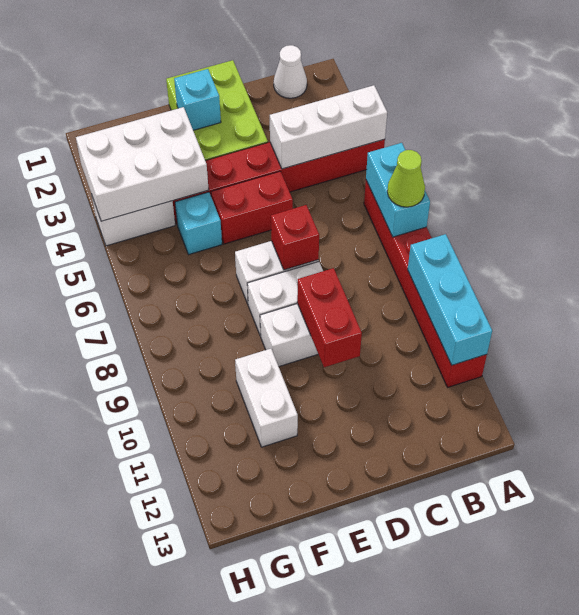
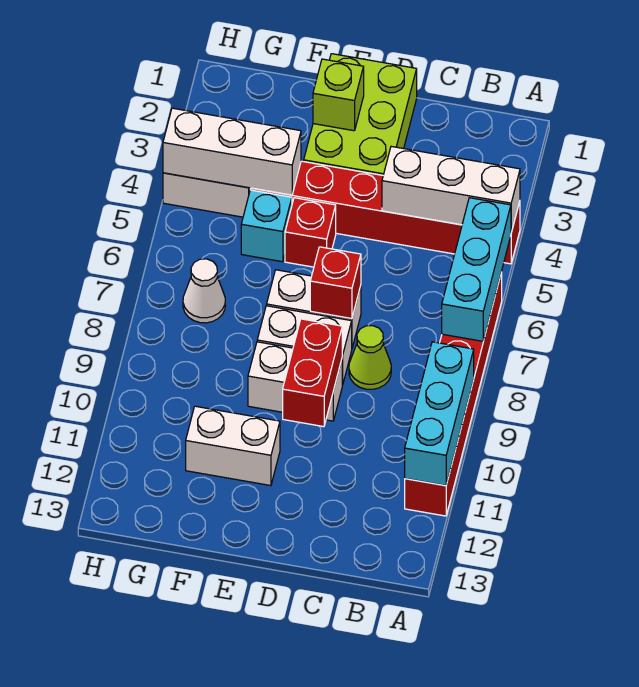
cyan 1x2 brick [366,143,430,237] -> cyan 1x3 brick [442,198,511,341]
lime 1x1 cone [387,150,425,207] -> lime 1x1 cone moved to [349,326,391,389]
white 1x1 cone [274,45,307,98] -> white 1x1 cone moved to [183,259,225,323]
red 1x2 brick [211,171,293,244] -> red 1x1 brick [285,198,336,267]
cyan 1x1 brick [174,69,221,130] -> lime 1x1 brick [313,59,364,131]
white 2x3 brick [76,107,209,221] -> white 1x3 brick [163,108,301,195]
white 1x2 brick [235,349,298,447] -> white 1x2 brick turned to [186,406,280,486]

